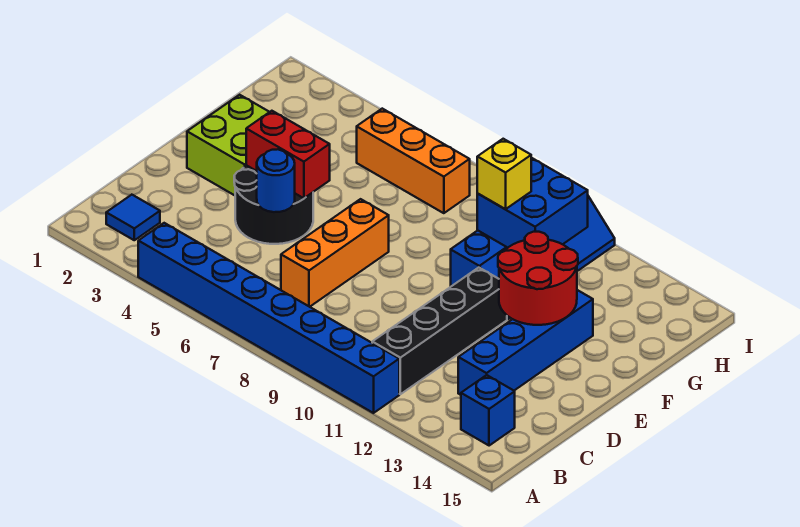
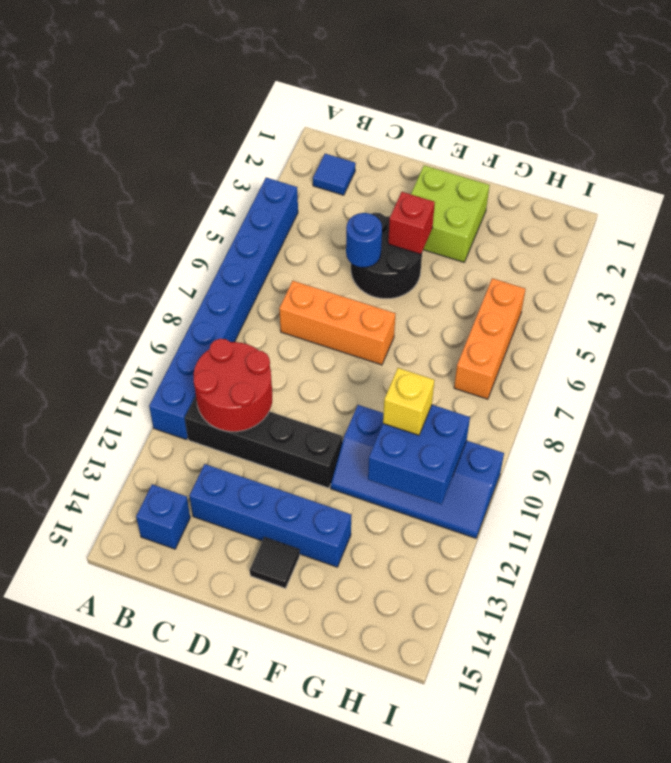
red 1x2 brick [246,111,330,198] -> red 1x1 brick [388,192,435,254]
red 2x2 round brick [498,232,578,325] -> red 2x2 round brick moved to [194,339,272,432]
none -> black 1x1 tile [250,537,300,588]

